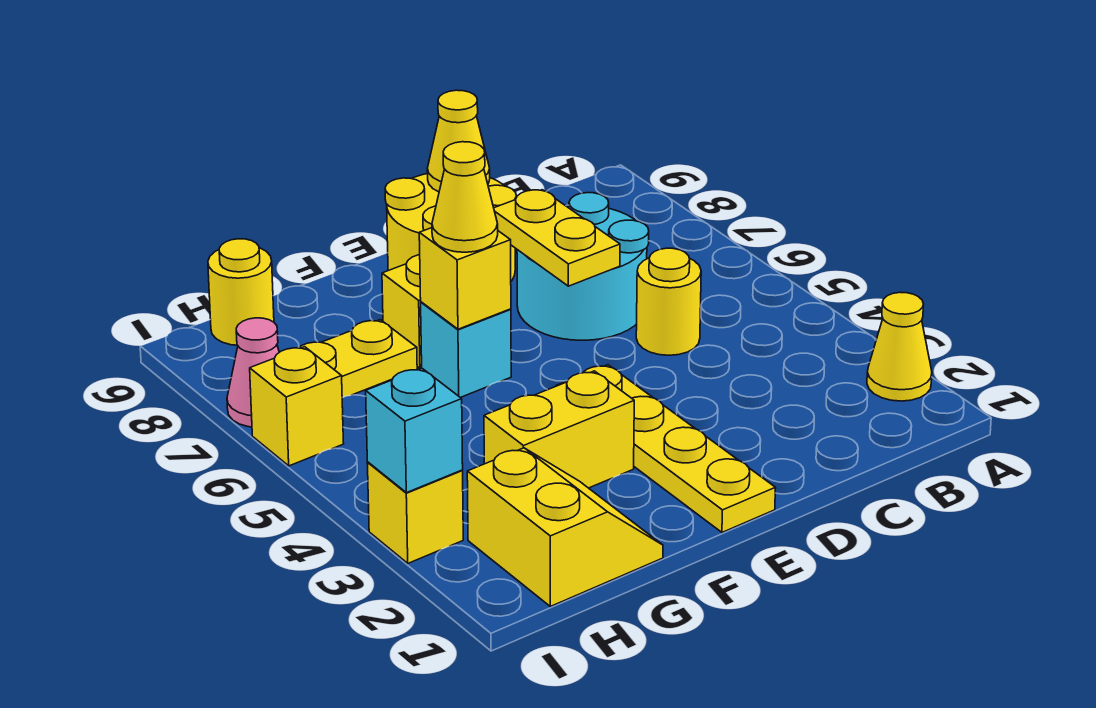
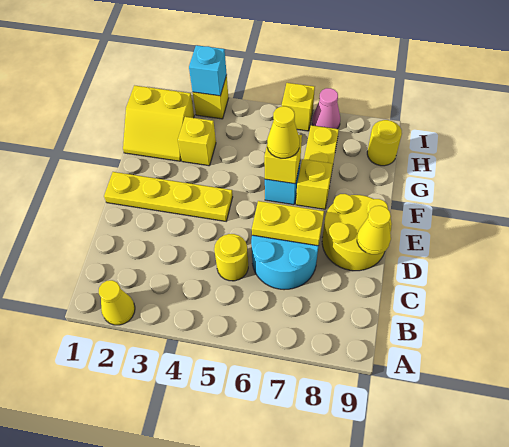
yellow 1x2 brick [484,371,634,488] -> yellow 1x1 brick [178,117,216,166]

